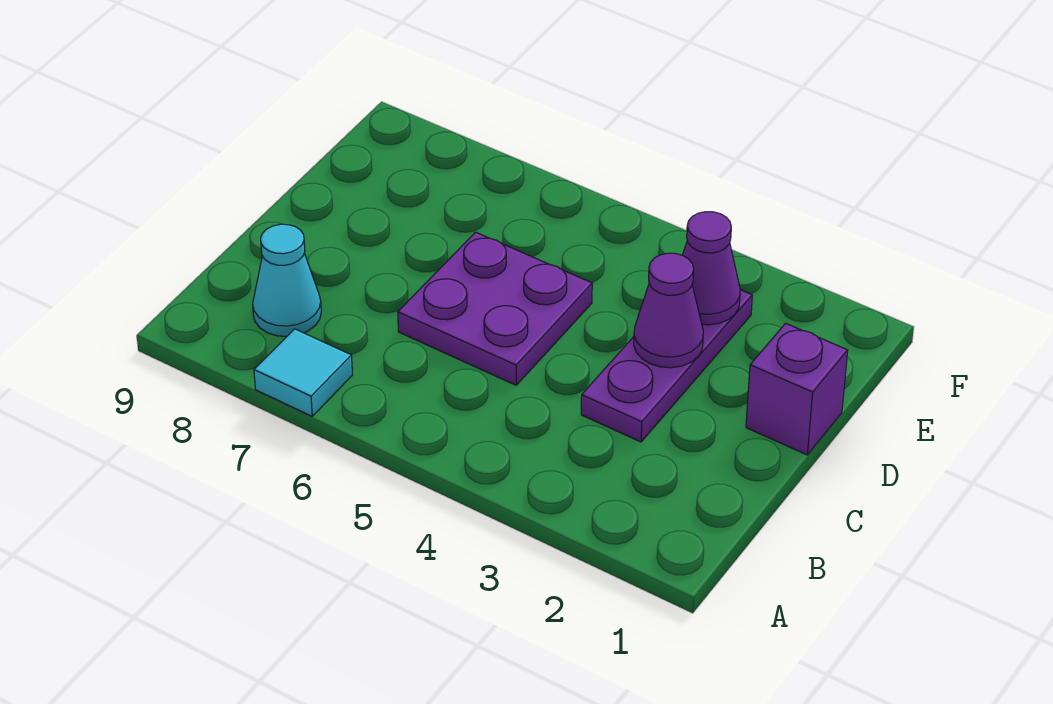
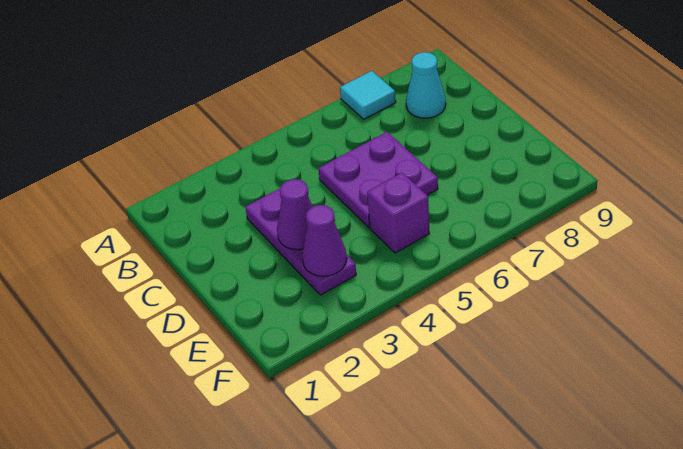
purple 1x1 brick [746,323,848,455] -> purple 1x1 brick moved to [367,173,430,253]

